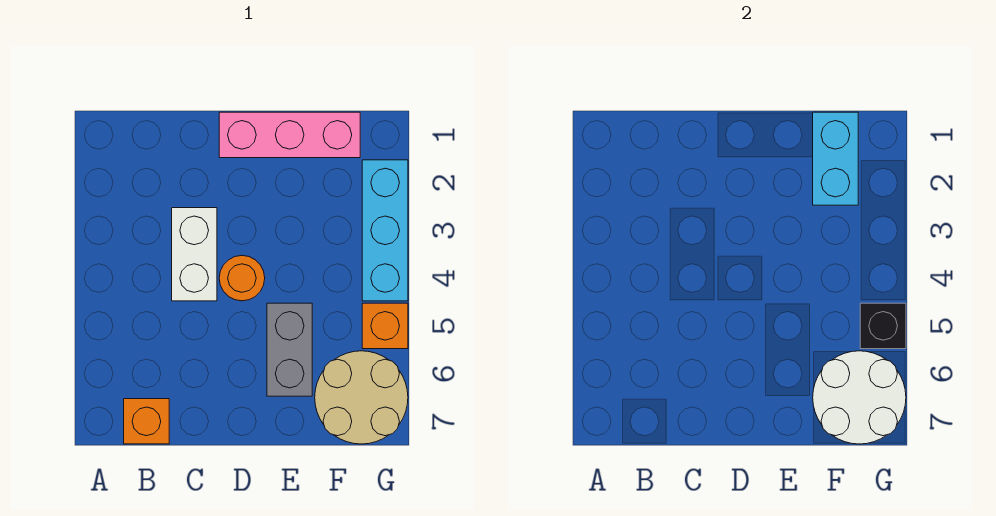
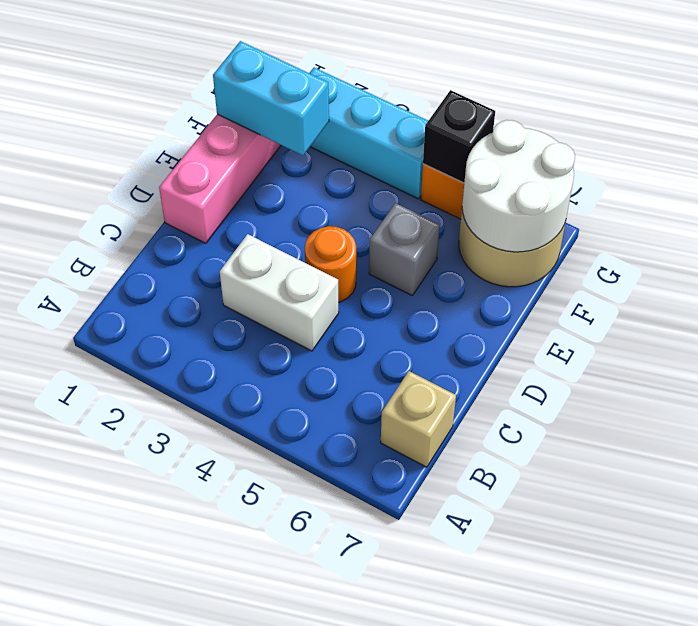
orange 1x1 brick [124,399,169,444] -> tan 1x1 brick [381,371,456,467]
grey 1x2 brick [267,303,312,396] -> grey 1x1 brick [369,203,440,295]

